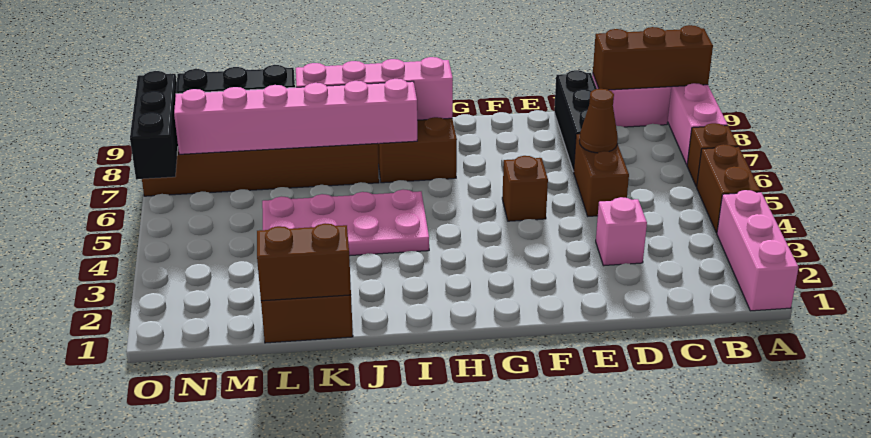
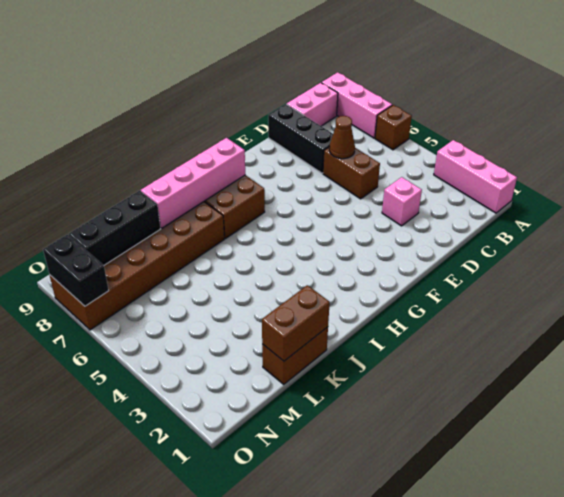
brown 1x2 brick [696,144,761,233] -> none
brown 1x3 brick [593,25,713,90] -> none
brown 1x1 brick [502,156,548,221] -> none
pink 2x4 plate [262,189,429,256] -> none
pink 1x6 brick [174,79,417,154] -> none
black 1x3 brick [130,71,178,179] -> black 1x2 brick [43,235,109,306]

